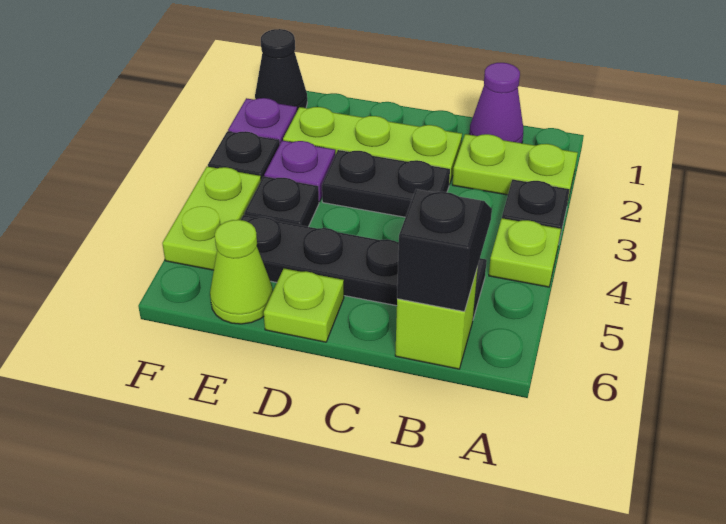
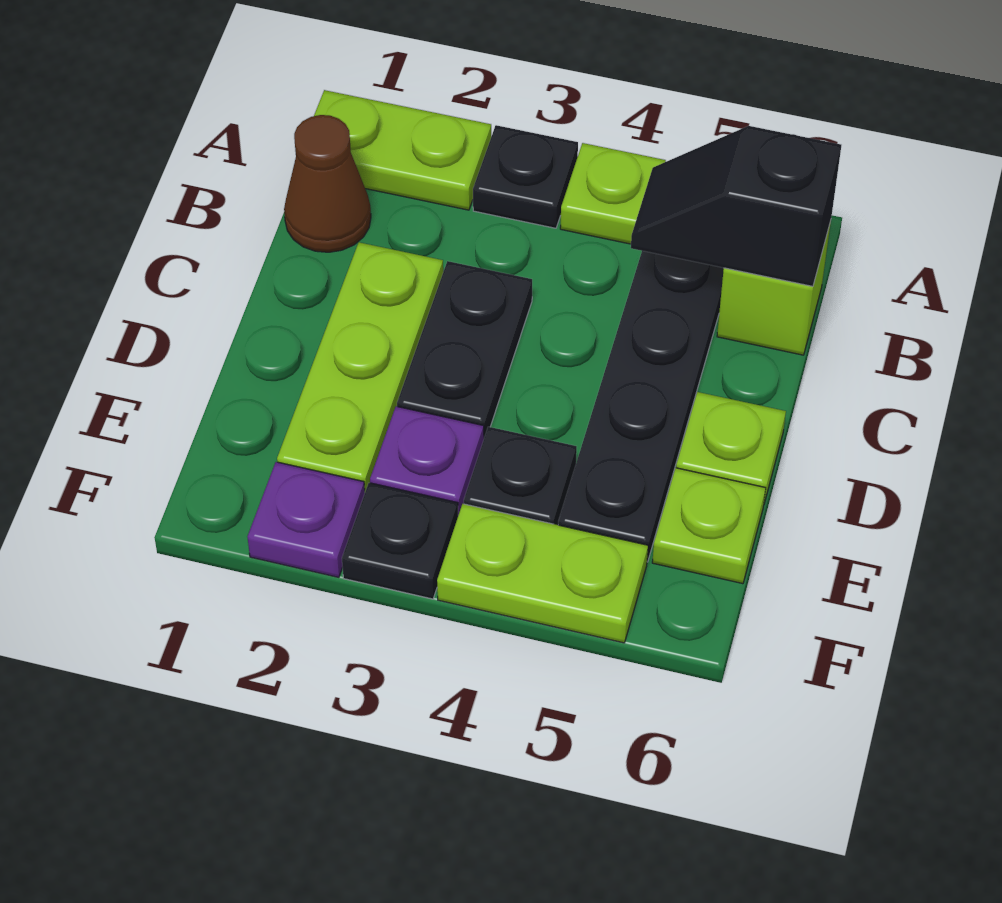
lime 1x2 plate [452,134,578,199] -> lime 1x2 plate turned to [314,90,491,210]
purple 1x1 cone [469,63,523,143] -> brown 1x1 cone [284,115,371,252]
lime 1x1 cone [210,220,273,324] -> lime 1x1 plate [652,468,766,584]
black 1x1 cone [255,29,307,111] -> none

